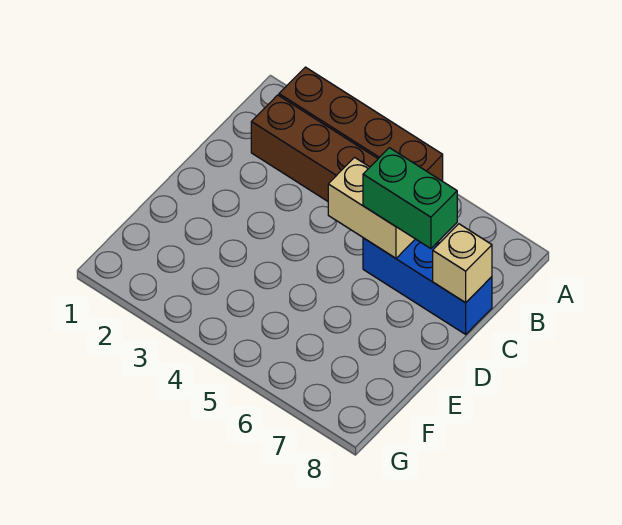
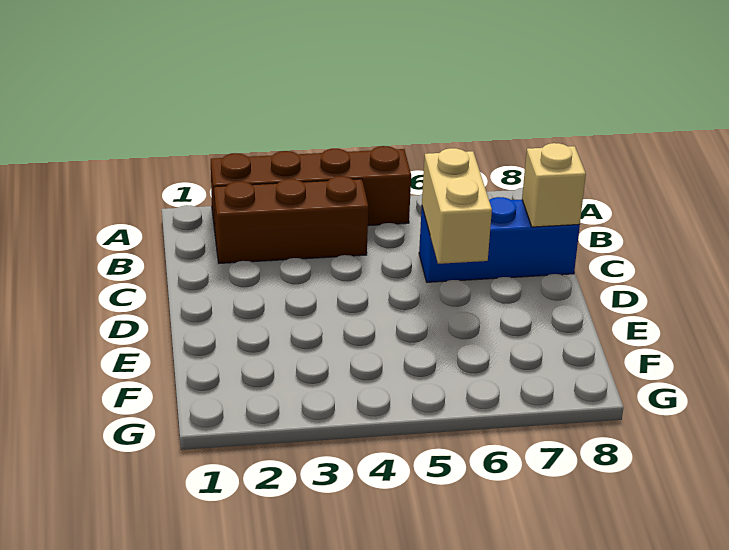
tan 1x2 brick [328,158,415,258] -> tan 1x2 brick turned to [422,148,492,264]
green 1x2 brick [363,148,457,249] -> none

